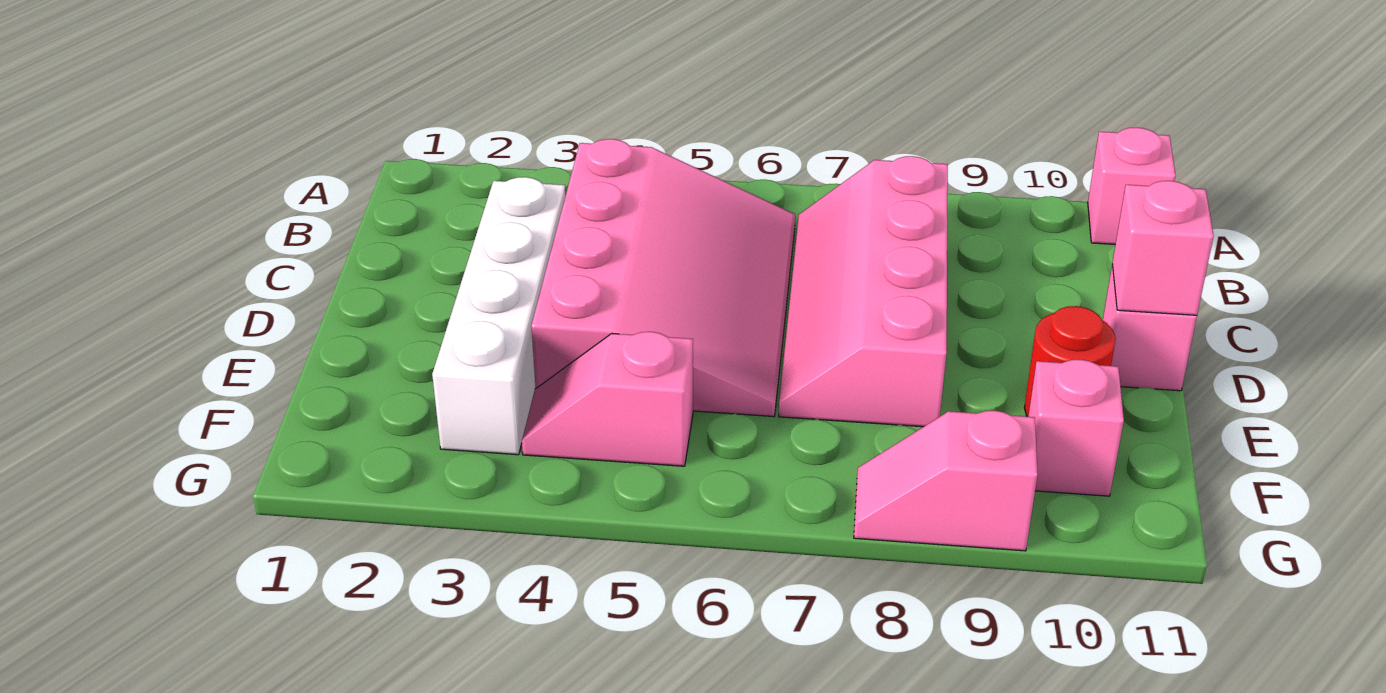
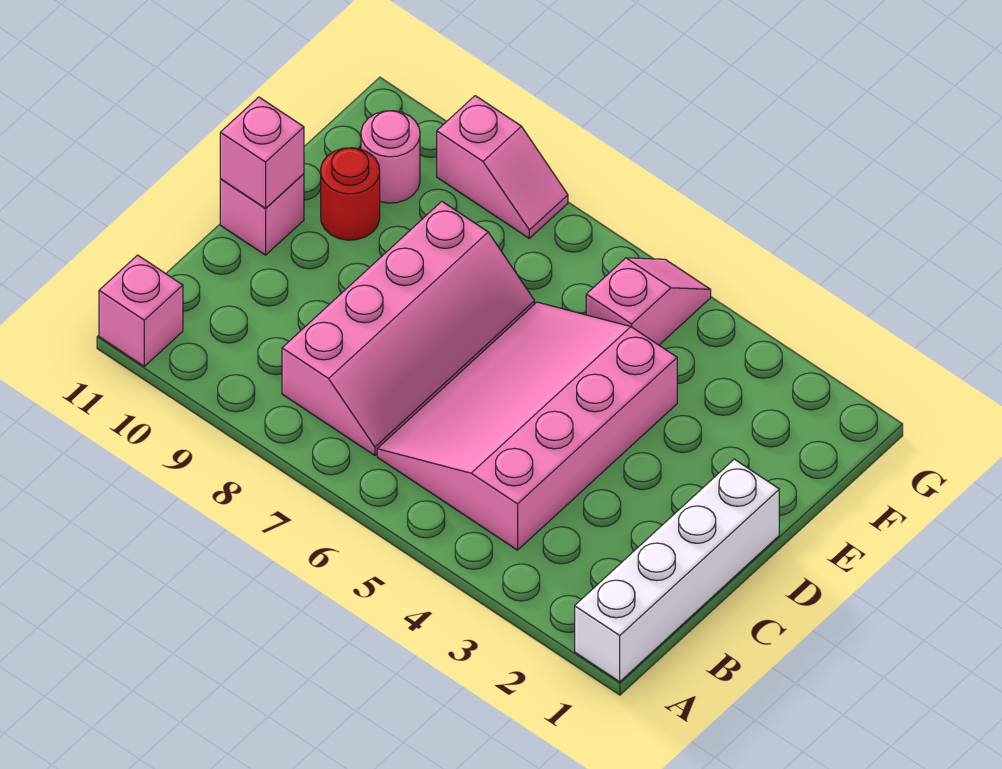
white 1x4 brick [432,177,565,455] -> white 1x4 brick moved to [575,459,779,682]
pink 1x2 slope [522,332,693,466] -> pink 1x2 slope turned to [586,258,711,345]
pink 1x1 brick [1028,360,1124,496] -> pink 1x1 round brick [361,111,420,203]

